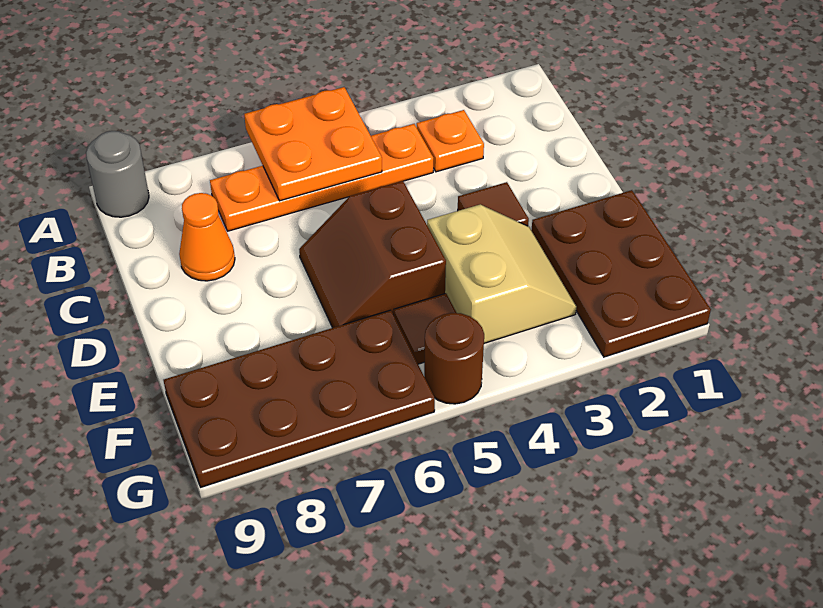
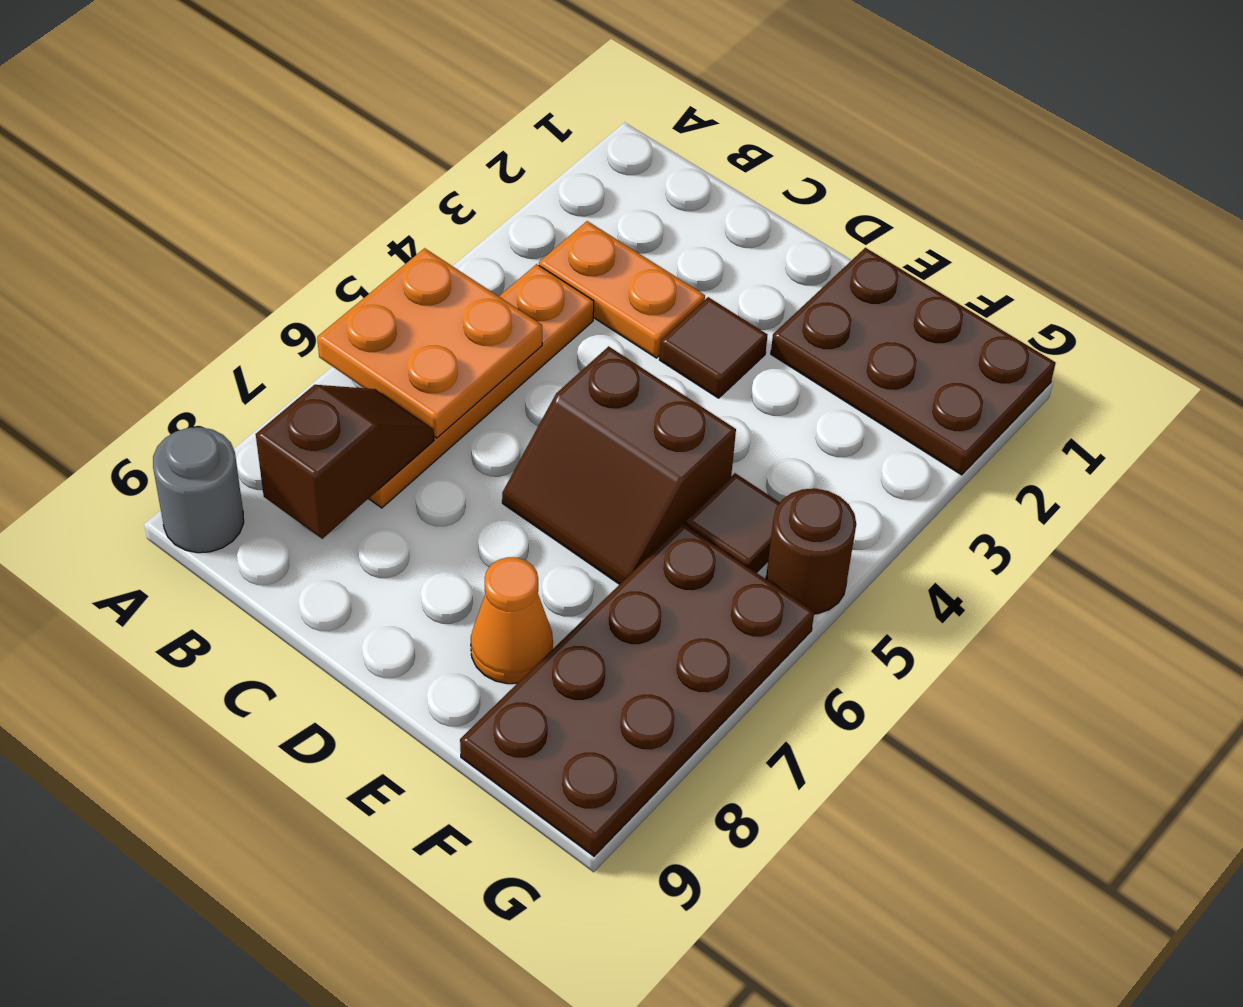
orange 1x1 plate [417,110,484,172] -> orange 1x2 plate [539,221,705,358]
none -> brown 1x2 slope [256,385,434,539]
orange 1x1 cone [179,193,235,281] -> orange 1x1 cone moved to [471,557,553,684]
tan 2x2 slope [427,205,577,343] -> none

